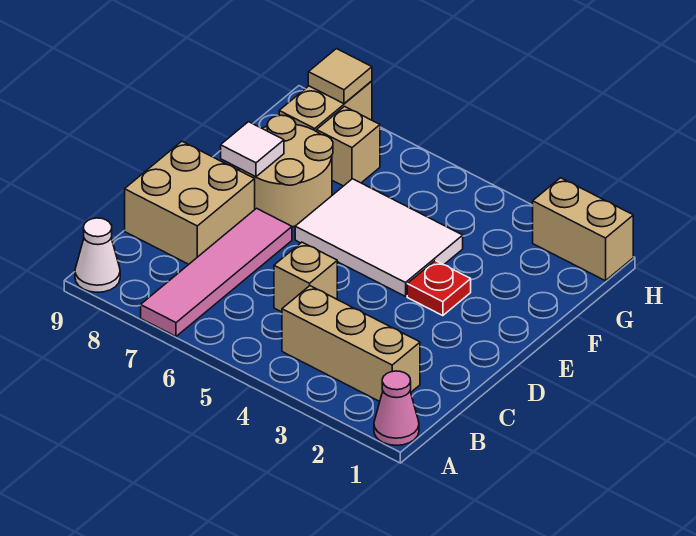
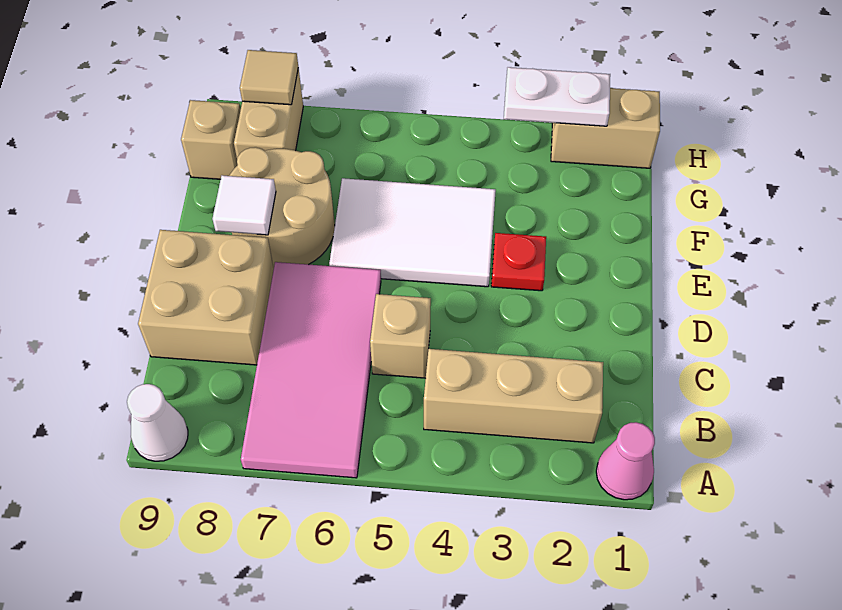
pink 1x4 tile [141,208,292,336] -> pink 2x4 tile [241,262,381,478]
tan 1x1 brick [317,107,380,186] -> tan 1x1 brick moved to [181,100,241,179]
none -> white 1x2 plate [504,67,610,126]

